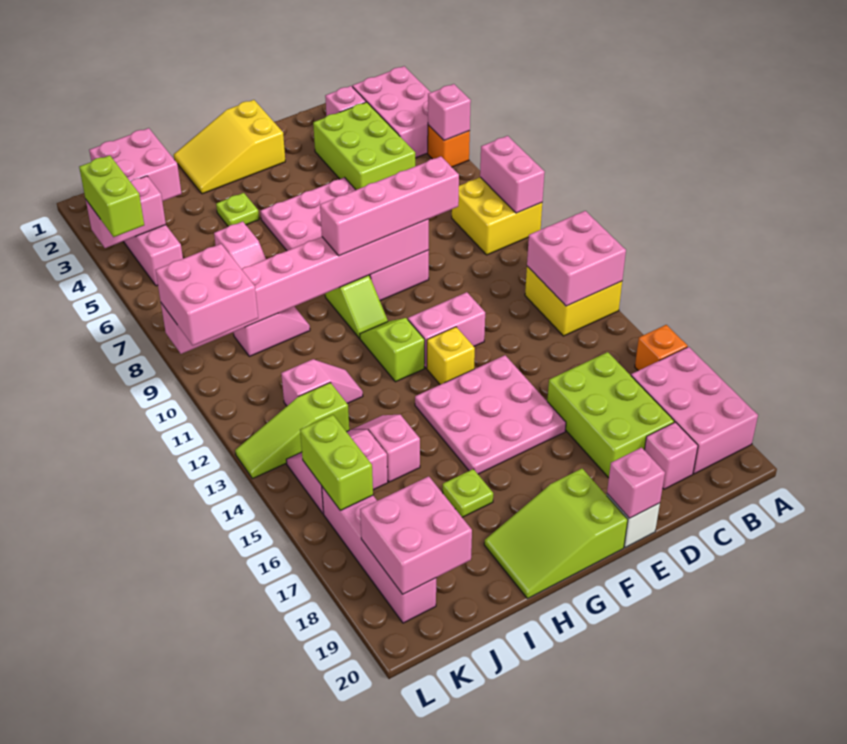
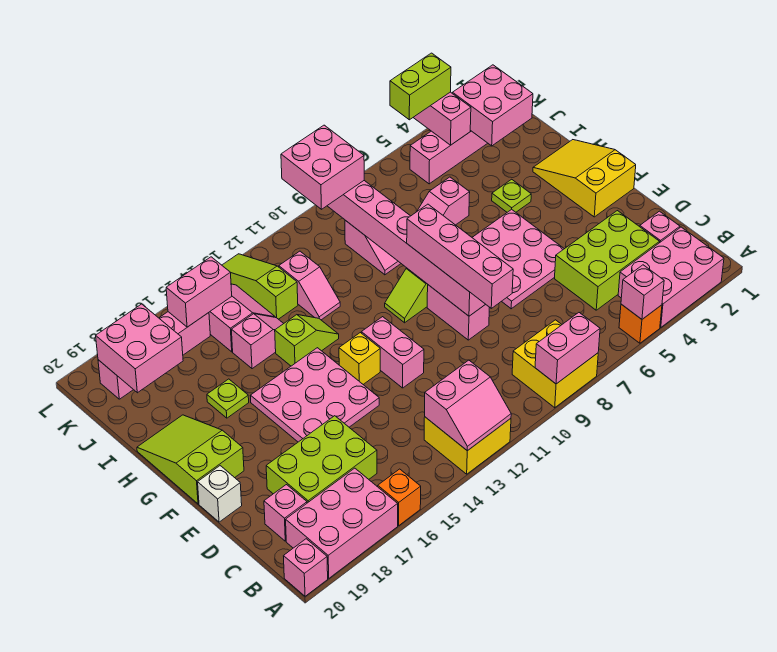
pink 2x2 brick [527,211,626,306] -> pink 2x2 slope [425,360,511,451]
pink 1x1 brick [607,447,665,518] -> pink 1x1 brick moved to [284,539,328,596]
lime 1x2 slope [360,318,425,382] -> lime 1x2 slope moved to [275,315,339,366]
lime 1x2 brick [300,415,373,510] -> pink 1x2 brick [166,257,232,327]

